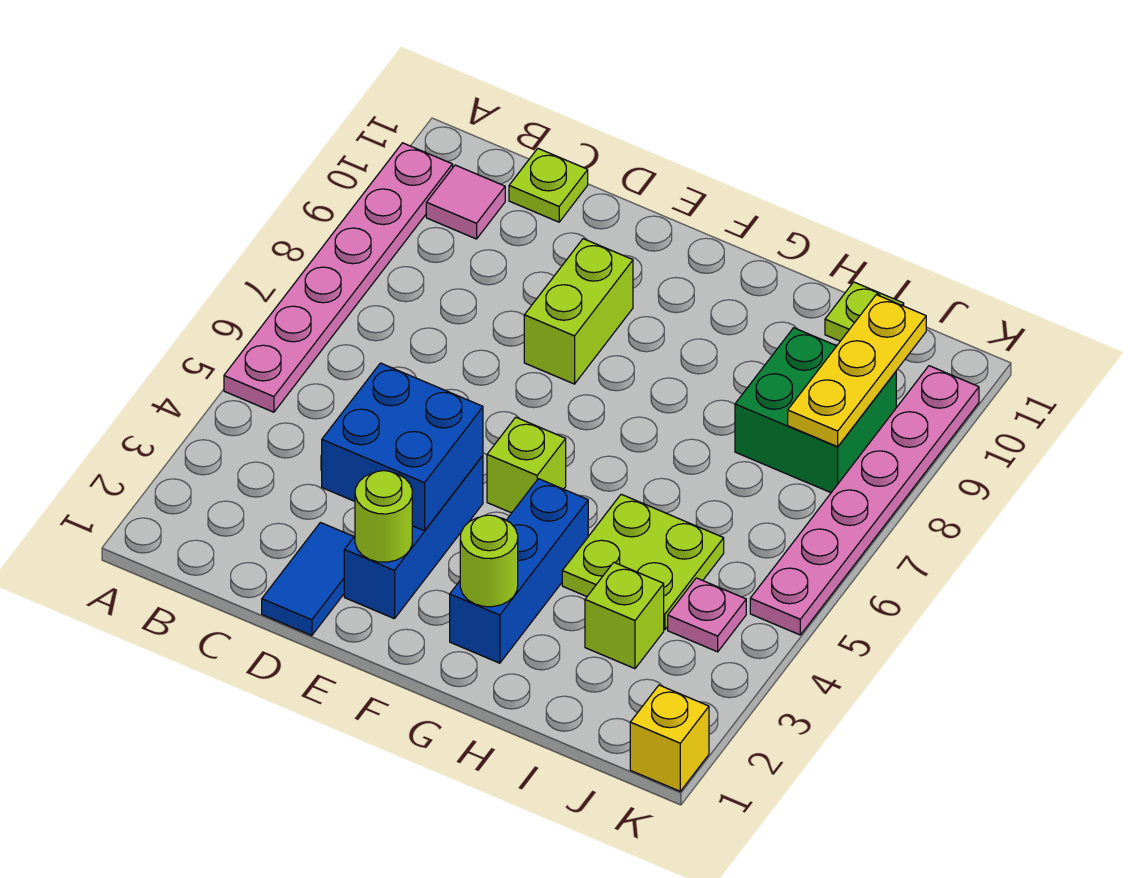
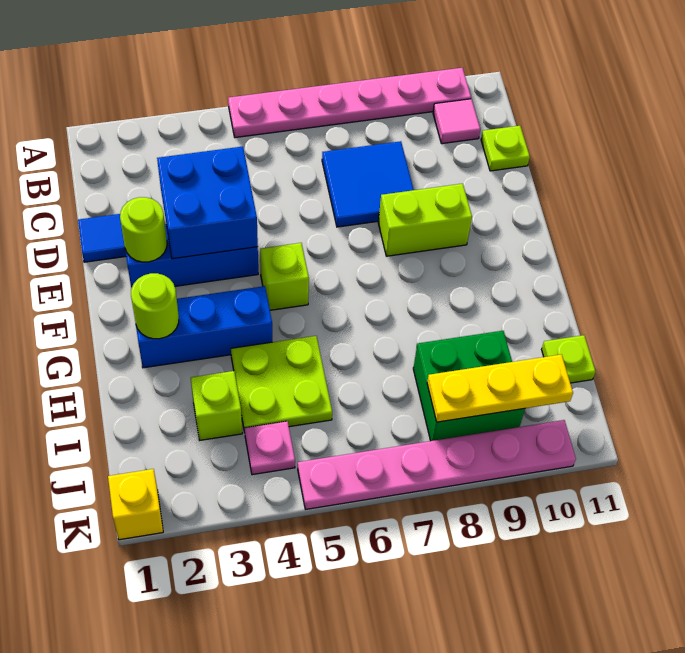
none -> blue 2x2 tile [322,141,414,227]

